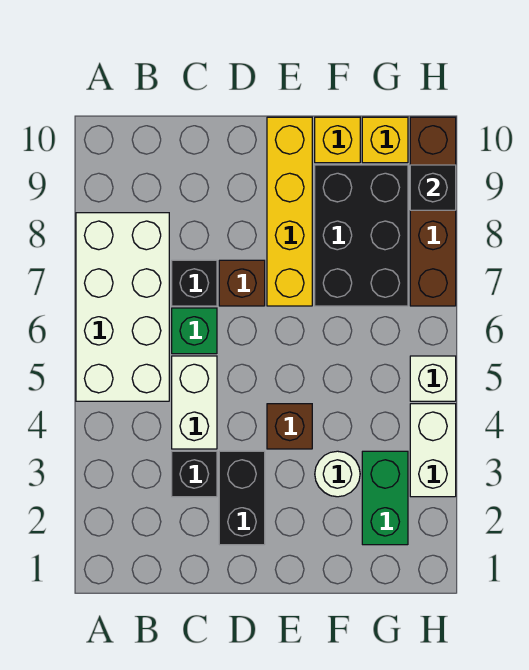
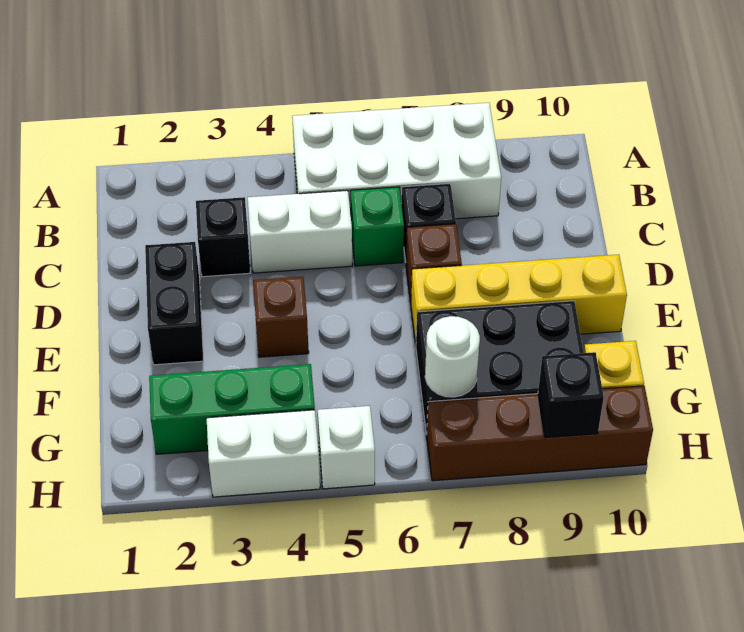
black 1x2 brick [219,451,265,545] -> black 1x2 brick turned to [145,242,203,365]
white 1x1 round brick [315,451,360,497] -> white 1x1 round brick moved to [425,316,480,397]
yellow 1x1 brick [315,117,360,163] -> none
green 1x2 brick [362,451,408,545] -> green 1x3 brick [149,364,315,454]

